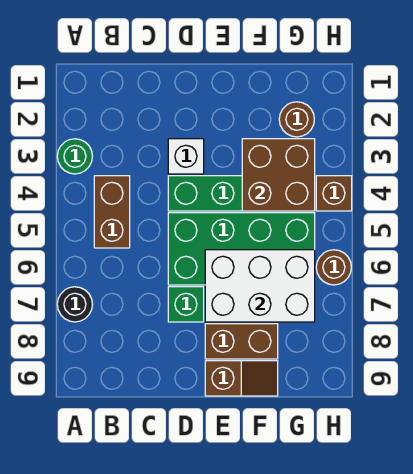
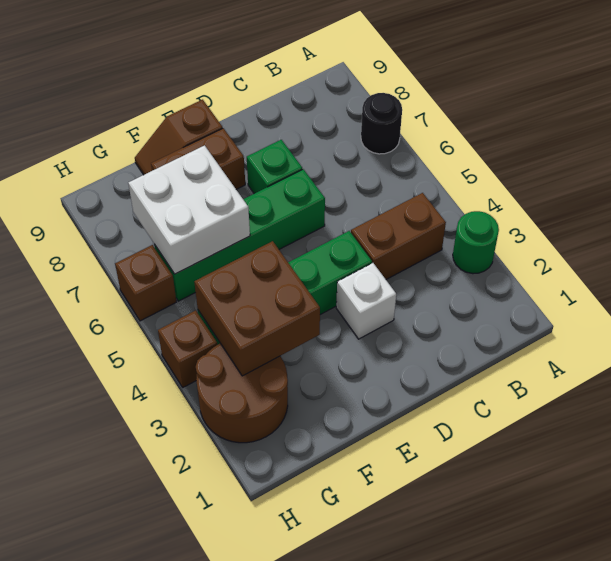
brown 1x2 brick [94,176,130,248] -> brown 1x2 brick turned to [351,193,446,279]
green 2x4 brick [168,213,315,285] -> green 1x4 brick [154,169,325,301]
white 2x3 brick [205,250,315,322] -> white 2x2 brick [128,145,250,274]
brown 1x1 round brick [279,102,314,137] -> brown 2x2 round brick [196,343,288,443]
brown 1x1 round brick [316,250,351,285] -> brown 1x1 brick [115,245,176,321]

